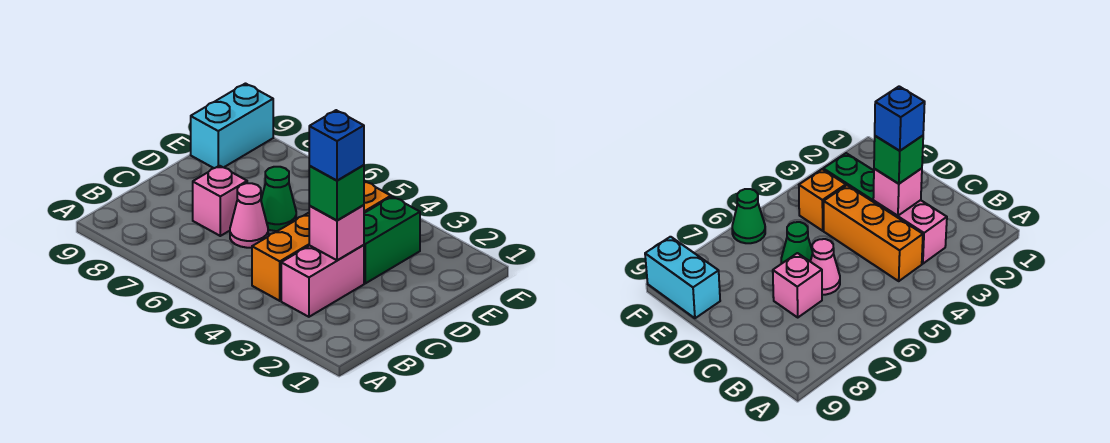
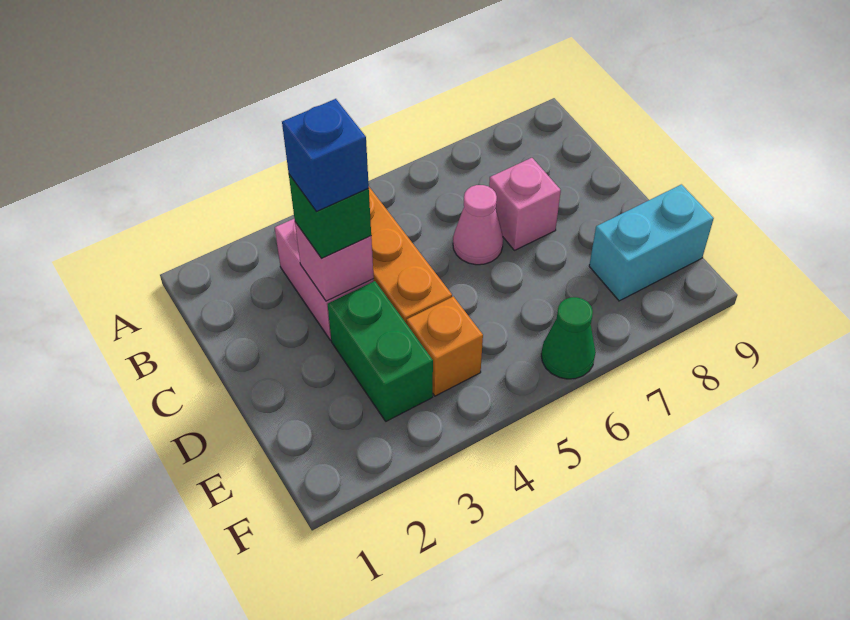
green 1x1 cone [261,167,296,231] -> none
cyan 1x2 brick [191,84,273,168] -> cyan 1x2 brick turned to [589,184,714,301]

